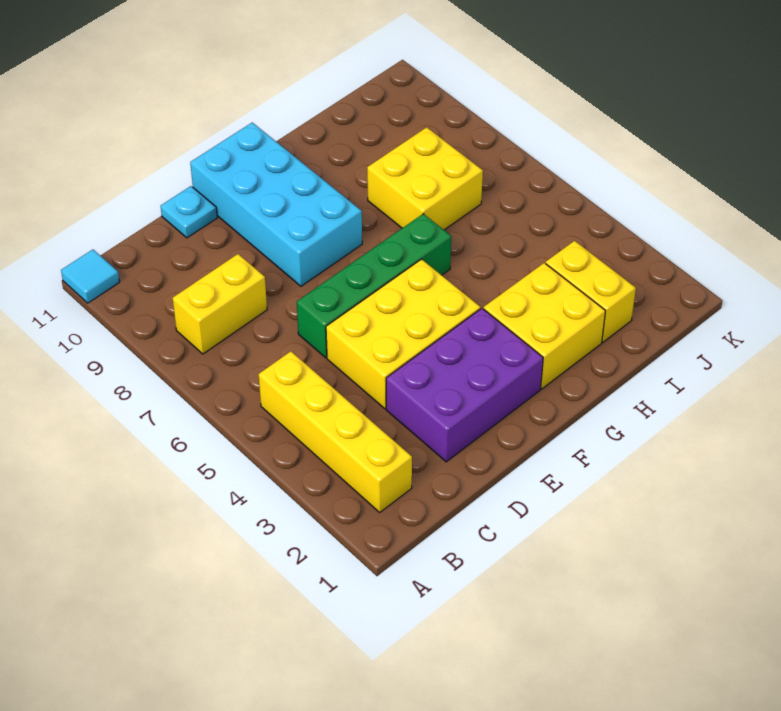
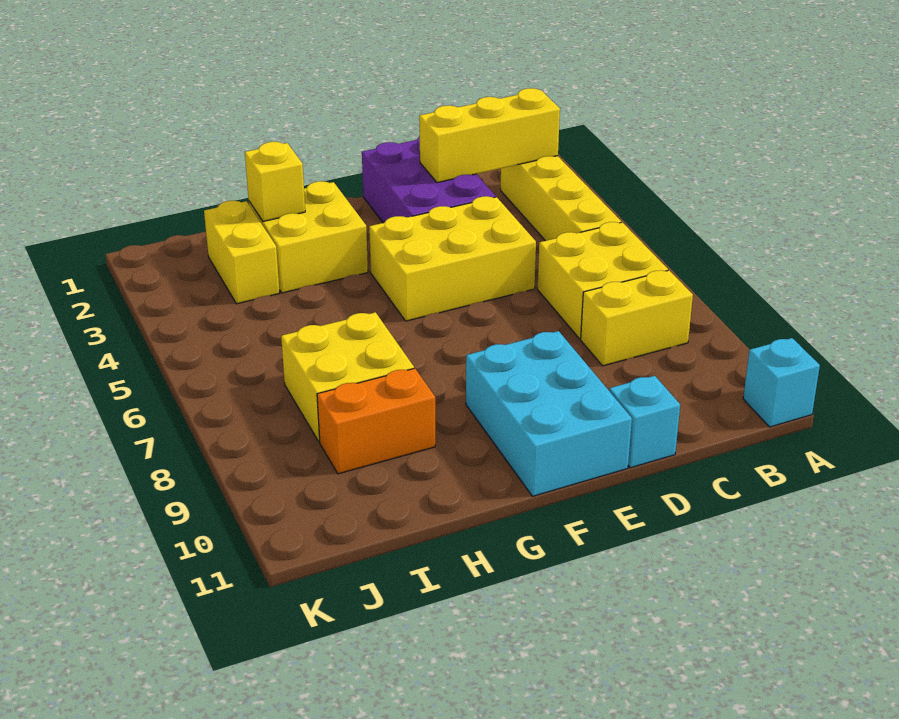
cyan 1x1 tile [61,250,120,303] -> cyan 1x1 brick [743,338,820,427]
none -> yellow 1x3 brick [419,88,560,183]
none -> yellow 2x2 brick [538,222,668,339]
purple 2x3 brick [386,308,543,462] -> purple 2x3 brick turned to [362,136,496,223]
green 1x4 brick [297,214,451,358] -> none
cyan 1x1 plate [161,186,217,238] -> cyan 1x1 brick [609,376,680,468]
cyan 2x4 brick [190,123,362,286] -> cyan 2x3 brick [466,331,632,496]
none -> yellow 1x1 brick [245,142,305,221]
none -> orange 1x2 brick [317,368,435,474]

